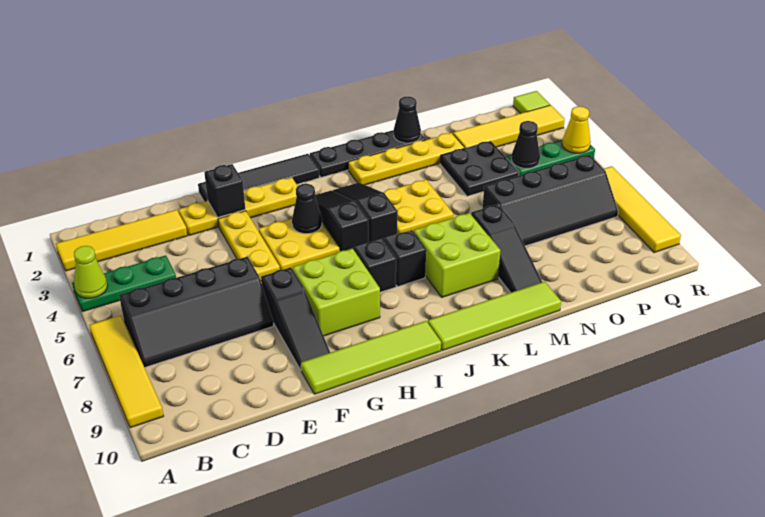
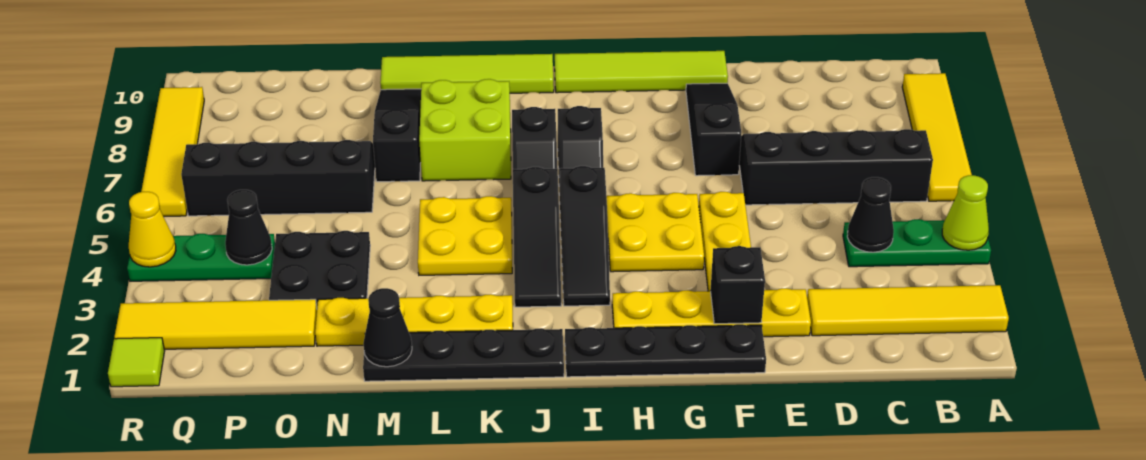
black 1x4 tile [198,154,319,202] -> black 1x4 plate [565,324,766,377]
lime 2x2 brick [293,249,380,336] -> none
black 1x1 cone [292,184,322,234] -> black 1x1 cone moved to [847,177,894,252]

